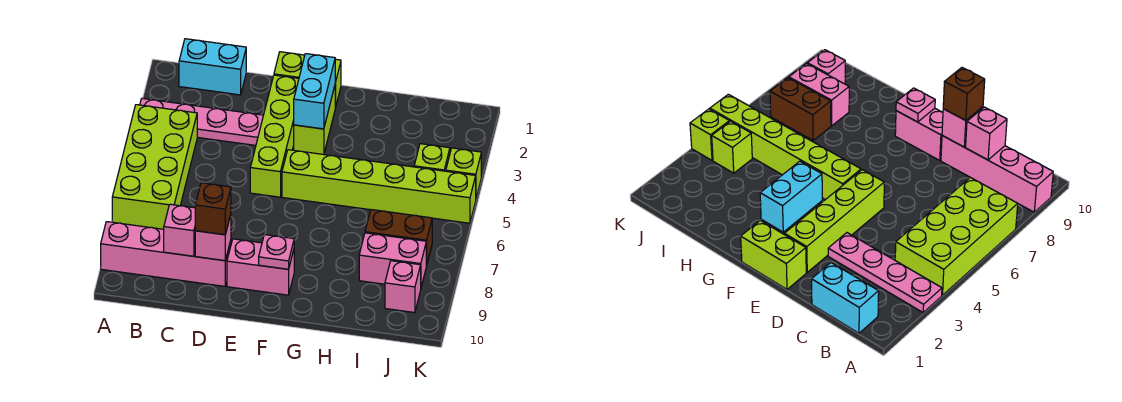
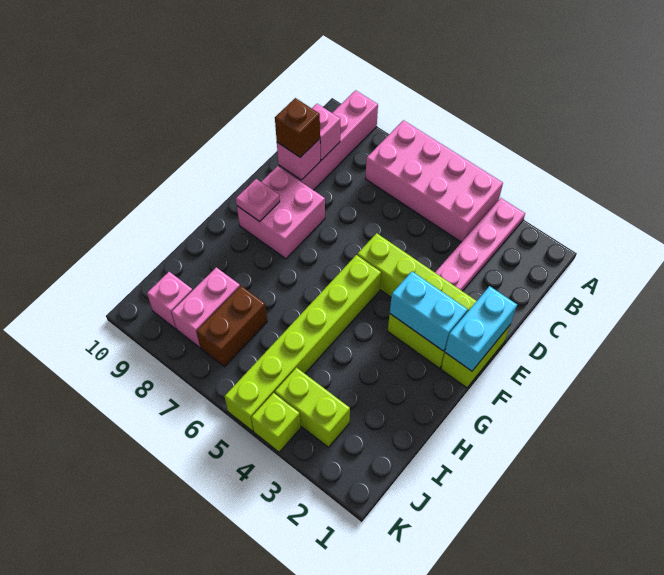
lime 2x4 brick [112,105,197,229] -> pink 2x4 brick [365,120,503,242]
cyan 1x2 brick [179,39,246,95] -> cyan 1x2 brick moved to [445,286,517,371]
pink 1x2 brick [227,239,294,295] -> pink 2x2 brick [237,166,325,259]
lime 1x1 brick [414,144,450,171] -> lime 1x2 brick [275,368,350,447]

